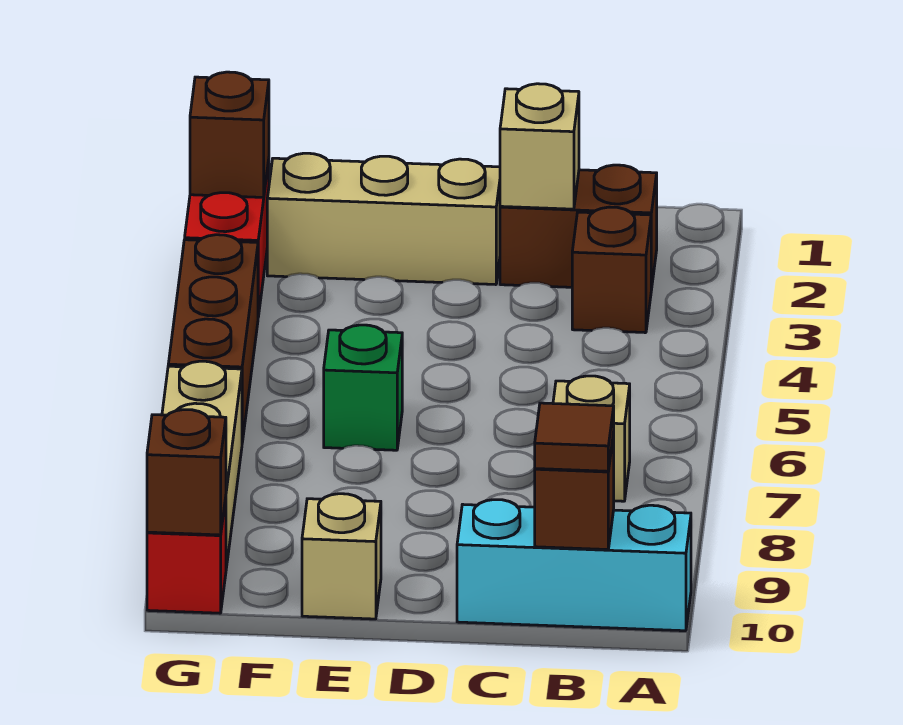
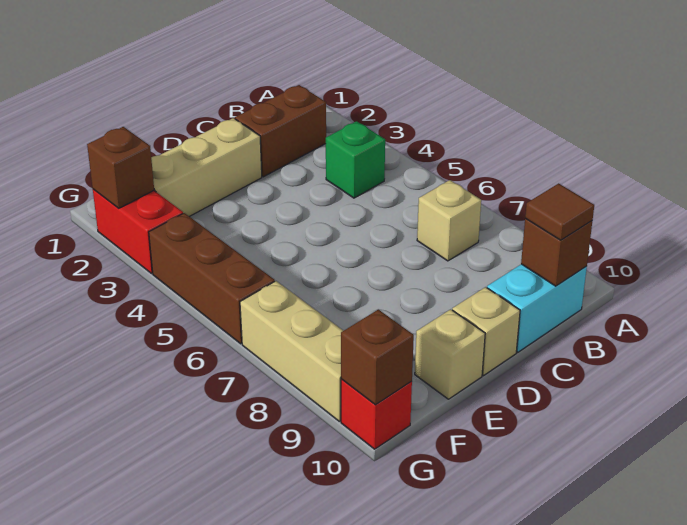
cyan 1x3 brick [457,500,691,631] -> cyan 1x2 brick [487,264,587,352]
brown 1x1 brick [572,207,651,333] -> none
tan 1x1 brick [500,84,579,209] -> tan 1x1 brick moved to [452,287,520,375]
green 1x1 brick [324,325,402,450] -> green 1x1 brick moved to [326,121,385,198]

